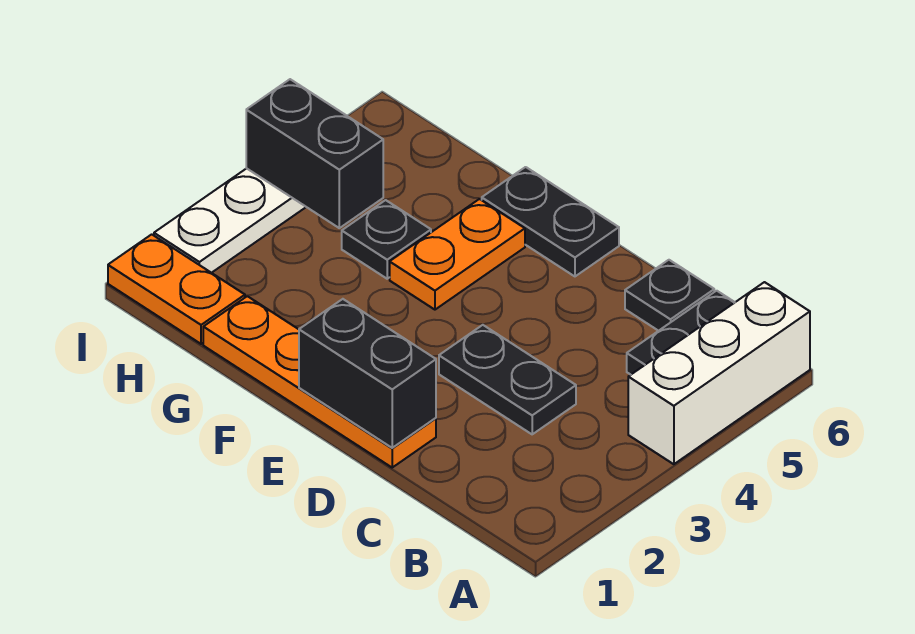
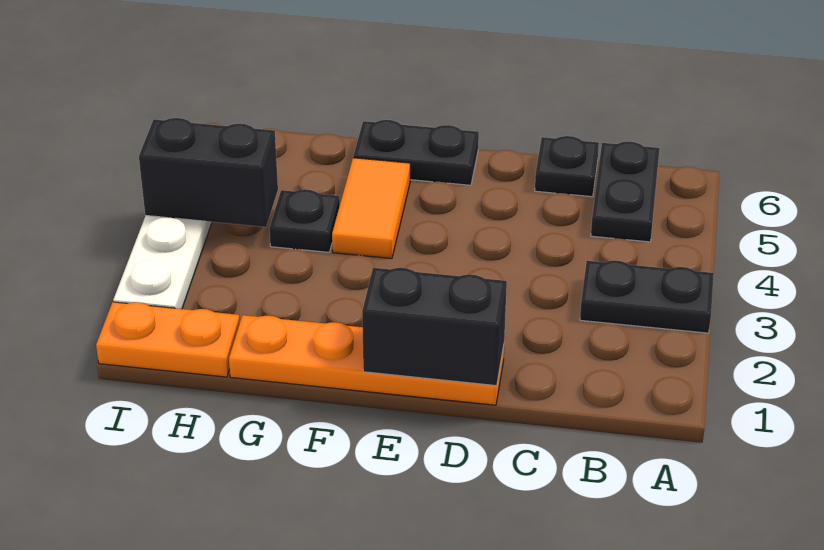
white 1x3 brick [628,282,810,464] -> none
black 1x2 plate [439,325,576,434] -> black 1x2 plate moved to [580,260,714,333]
orange 1x2 plate [390,199,525,310] -> orange 1x2 tile [332,158,410,258]

